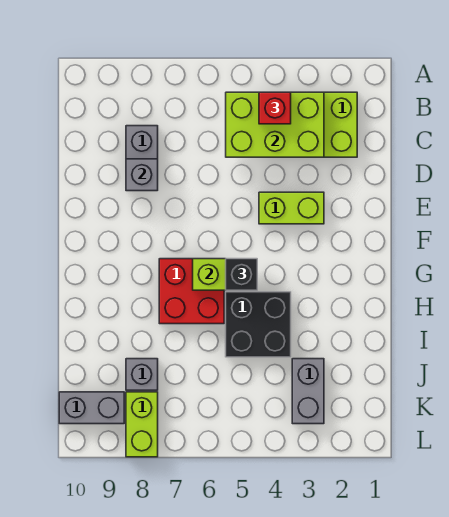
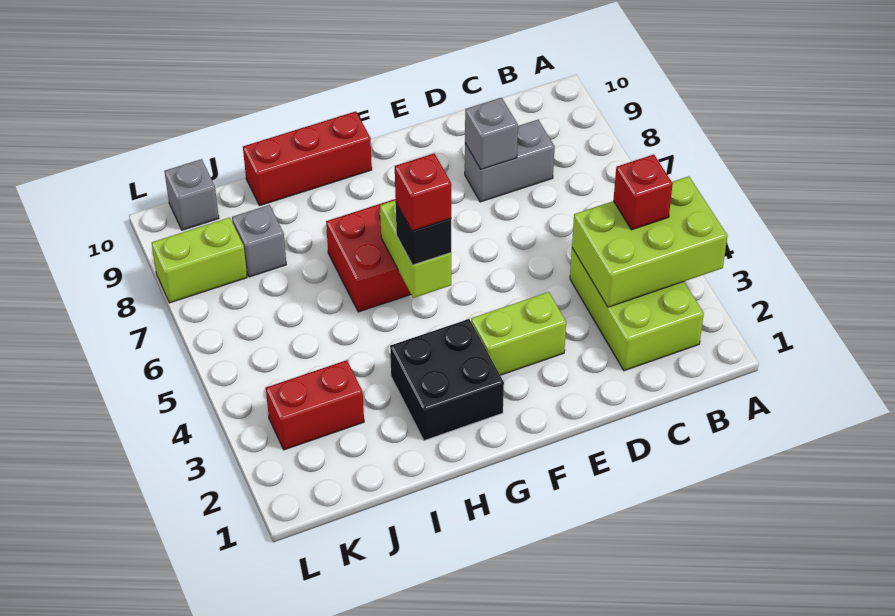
lime 2x3 brick [226,92,324,157] -> lime 2x3 brick turned to [572,176,727,307]
lime 1x2 brick [259,192,324,224] -> lime 1x2 brick turned to [471,292,566,375]
none -> red 1x1 brick [395,154,451,231]
none -> red 1x3 brick [243,111,372,206]
black 2x2 brick [226,292,291,357] -> black 2x2 brick moved to [390,319,504,441]
grey 1x2 brick [292,359,324,424] -> red 1x2 brick [266,360,364,450]
grey 1x2 brick [59,392,124,424] -> grey 1x1 brick [165,159,219,230]

